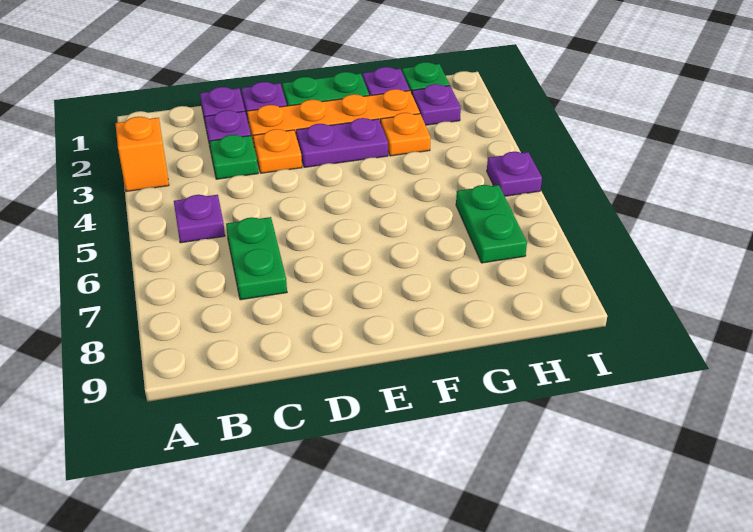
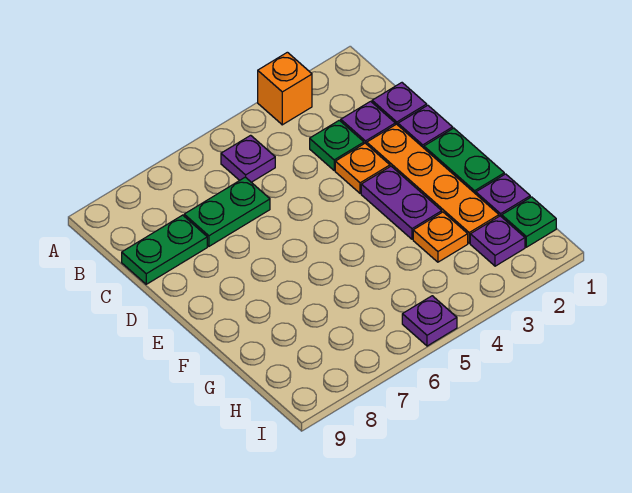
green 1x2 plate [456,185,527,263] -> green 1x2 plate moved to [122,215,207,284]

